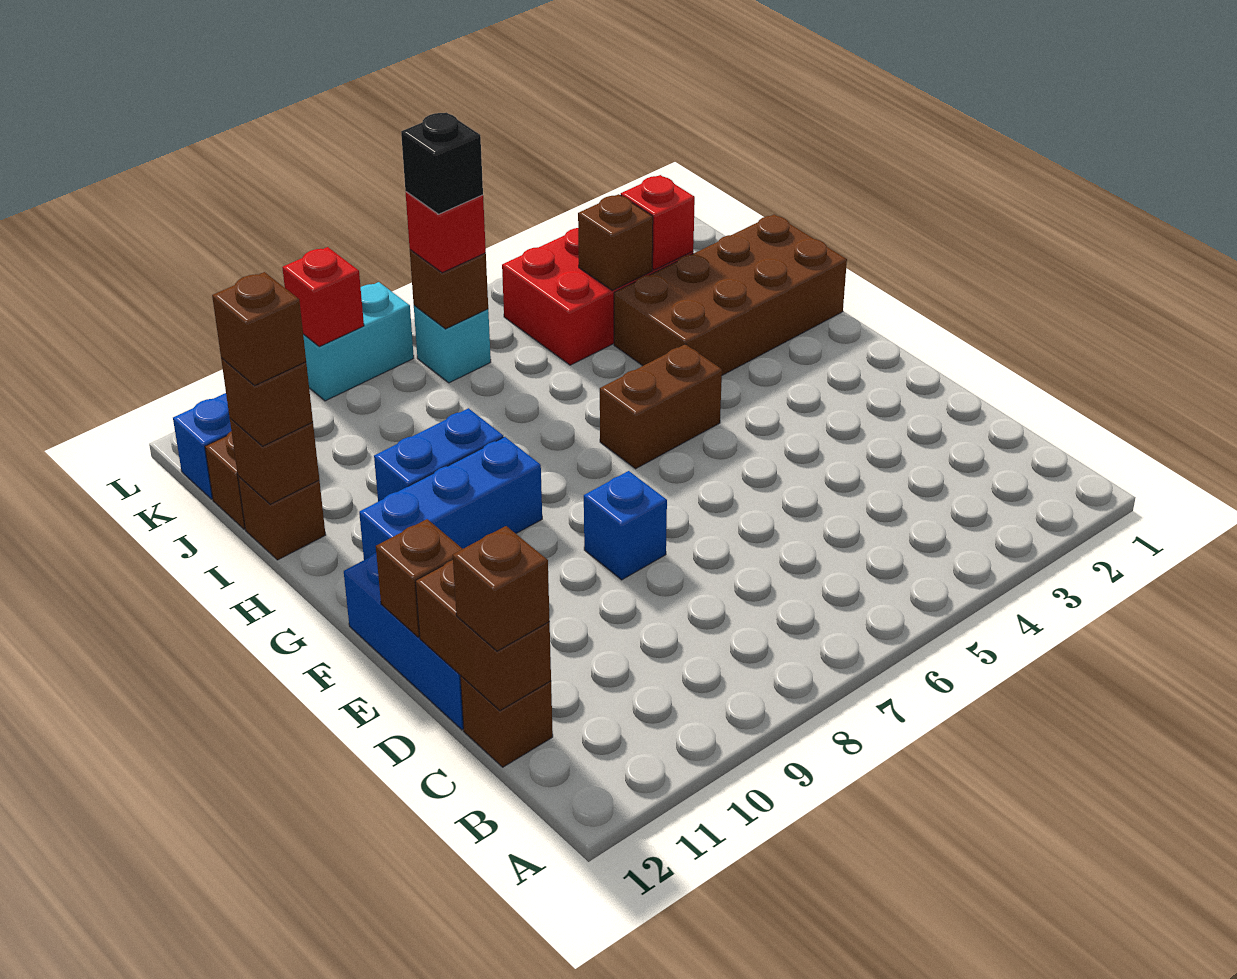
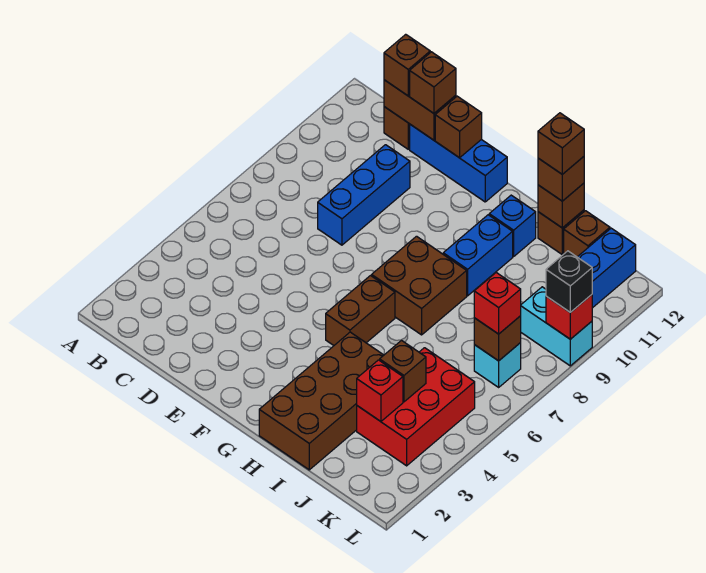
none -> brown 1x1 brick [410,52,456,113]
blue 1x1 brick [584,471,667,580] -> blue 1x1 brick moved to [489,195,536,257]
none -> brown 2x2 brick [372,236,467,335]
blue 1x3 brick [359,437,542,560] -> blue 1x3 brick moved to [318,145,410,245]
black 1x1 brick [401,113,483,214] -> black 1x1 brick moved to [546,251,592,312]
cyan 1x2 brick [303,282,414,401] -> cyan 1x2 brick turned to [521,287,592,366]

